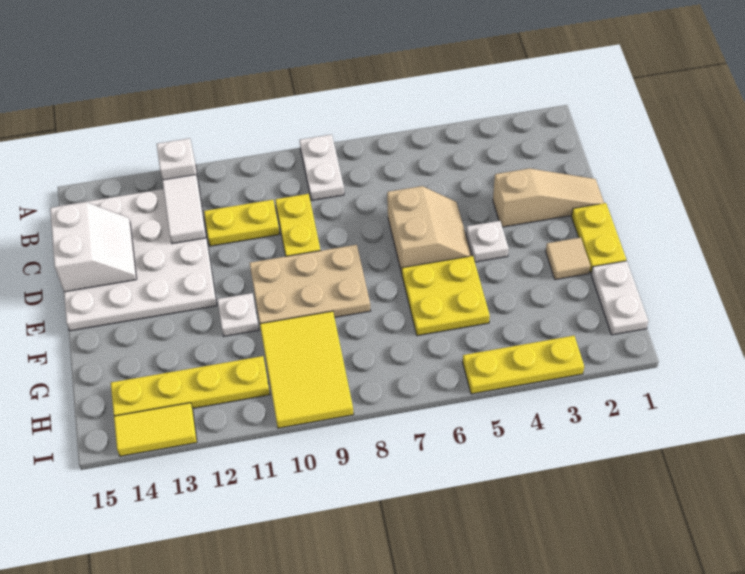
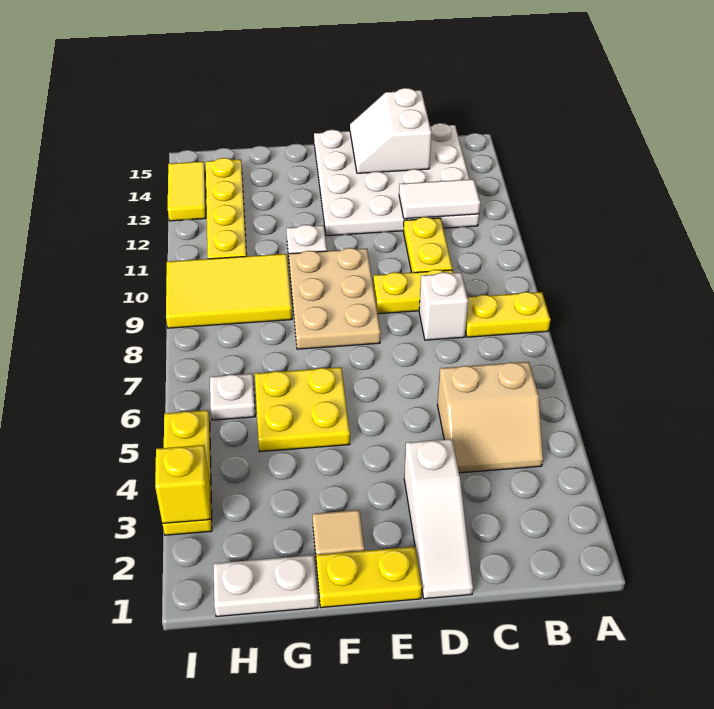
white 1x2 plate [300,134,344,201] -> yellow 1x2 plate [466,292,550,337]
white 1x1 brick [157,138,199,186] -> white 1x1 brick moved to [419,272,468,340]
white 2x2 slope [50,202,137,292] -> white 2x2 slope turned to [350,88,432,173]
tan 1x3 slope [493,168,604,227] -> white 1x3 slope [404,439,473,599]
tan 2x2 slope [387,186,472,273] -> tan 2x2 slope moved to [437,362,543,473]
white 1x1 plate [466,221,509,262] -> white 1x1 plate moved to [210,374,255,420]
none -> yellow 1x1 brick [155,445,210,523]

